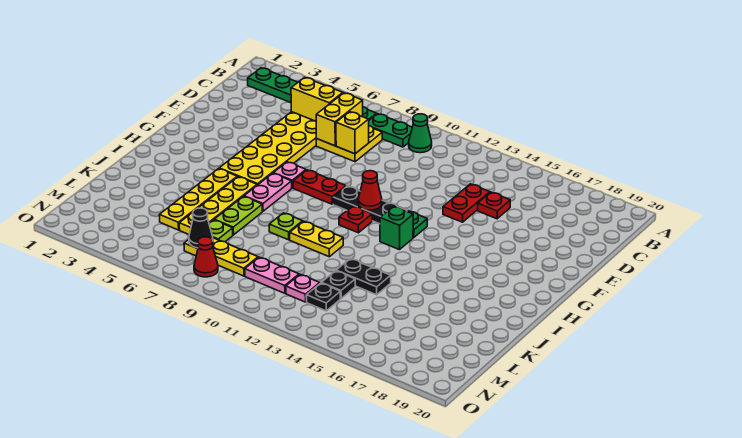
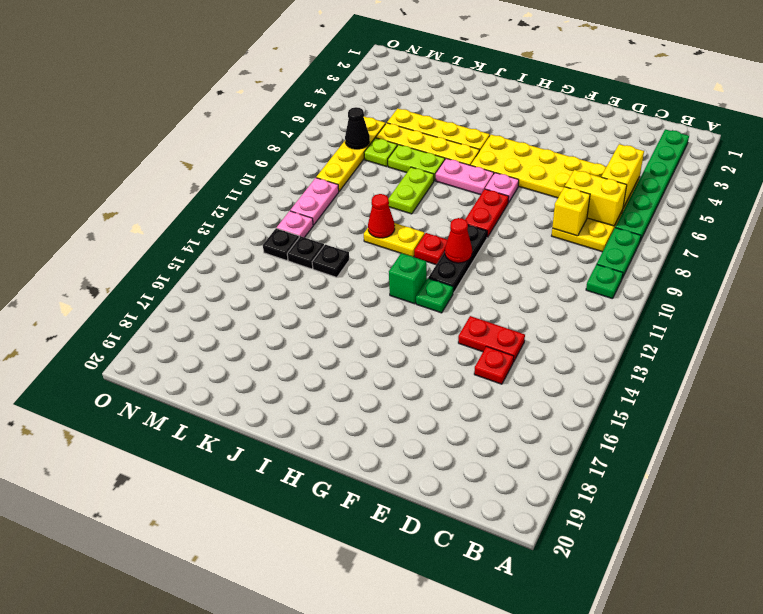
green 1x1 cone [409,114,432,153] -> green 1x1 plate [586,264,623,299]
lime 1x1 plate [269,213,303,240] -> lime 1x2 plate [389,167,434,214]
yellow 1x2 plate [290,221,343,257] -> yellow 1x2 plate turned to [364,223,425,257]
black 1x2 plate [336,259,391,295] -> black 1x1 plate [312,244,349,277]
yellow 1x3 plate [184,238,258,276] -> yellow 1x4 plate [316,117,385,191]
red 1x1 cone [194,237,218,277] -> red 1x1 cone moved to [368,194,395,238]

